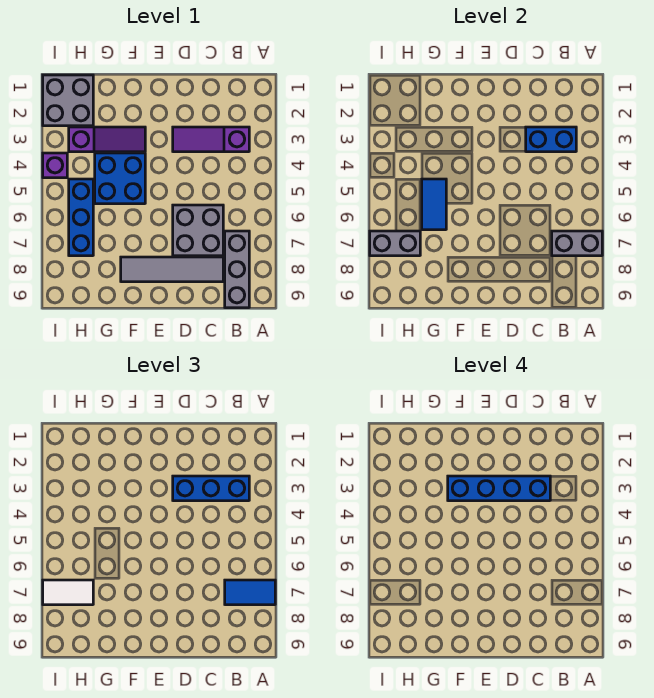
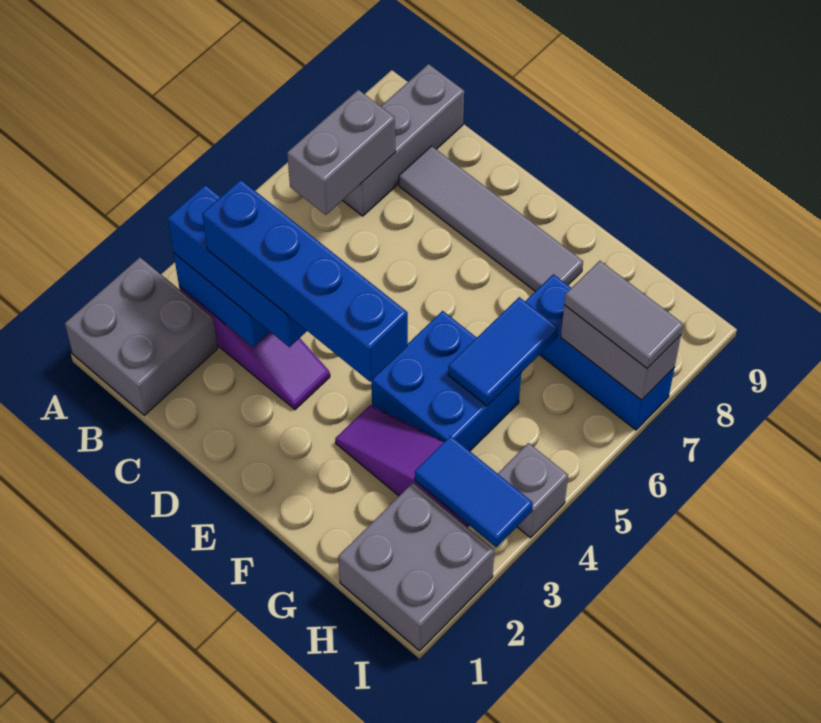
grey 1x2 brick [552,231,602,256] -> grey 1x2 brick turned to [287,90,395,215]
blue 1x2 tile [225,580,275,605] -> blue 1x2 tile moved to [415,436,533,547]
grey 2x2 brick [173,205,223,256] -> grey 2x2 brick moved to [65,257,218,415]
blue 1x3 brick [69,179,93,256] -> blue 1x3 brick turned to [525,274,675,430]
white 1x2 tile [43,580,93,605] -> grey 1x2 tile [564,261,683,368]
purple 1x1 brick [43,153,67,178] -> grey 1x1 brick [498,443,568,538]

